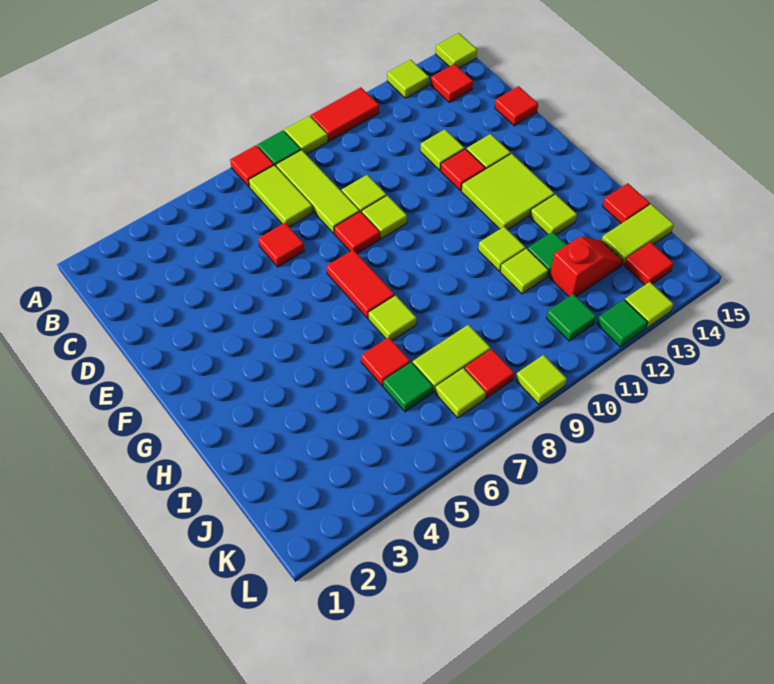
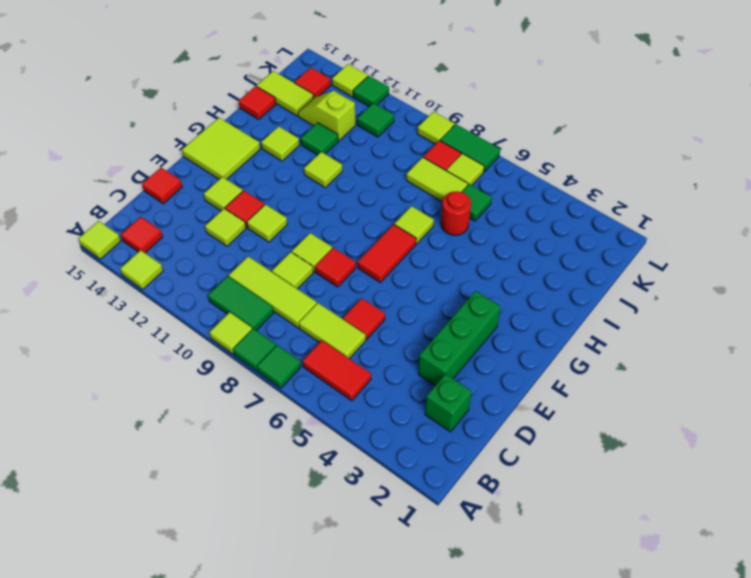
red 1x1 tile [230,145,274,187] -> green 1x1 tile [257,345,301,388]
red 1x2 tile [311,87,379,141] -> red 1x2 tile moved to [302,340,371,401]
lime 1x2 tile [249,165,313,227] -> lime 1x2 tile turned to [299,303,366,359]
lime 1x3 tile [276,150,359,234] -> lime 1x3 tile turned to [229,256,317,328]
none -> green 1x2 tile [208,276,274,331]
none -> green 1x1 brick [425,374,471,432]
none -> green 1x3 brick [418,291,501,386]
lime 2x2 tile [461,153,554,230] -> lime 2x2 tile moved to [182,118,260,179]
red 1x1 tile [361,337,410,386] -> red 1x1 round brick [441,191,471,235]
lime 1x1 tile [500,249,549,294] -> lime 1x1 tile moved to [247,204,287,242]
red 1x2 slope [550,236,623,296] -> lime 1x2 slope [298,91,356,141]
none -> green 1x2 tile [440,124,500,172]

